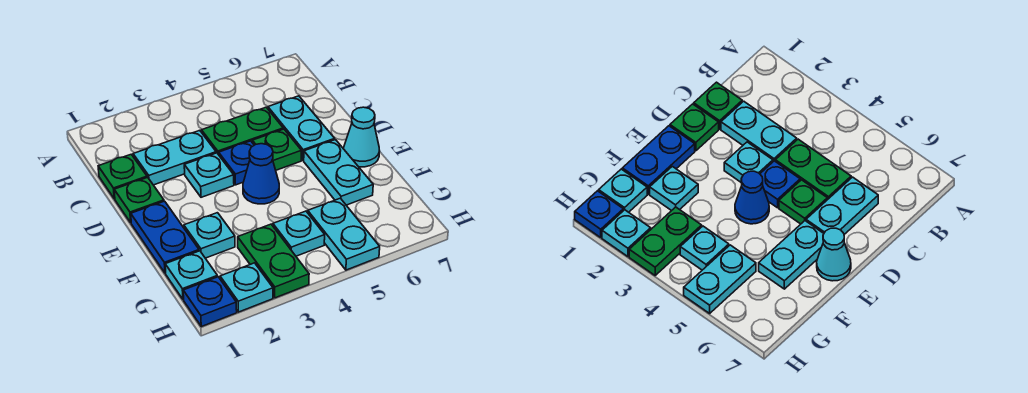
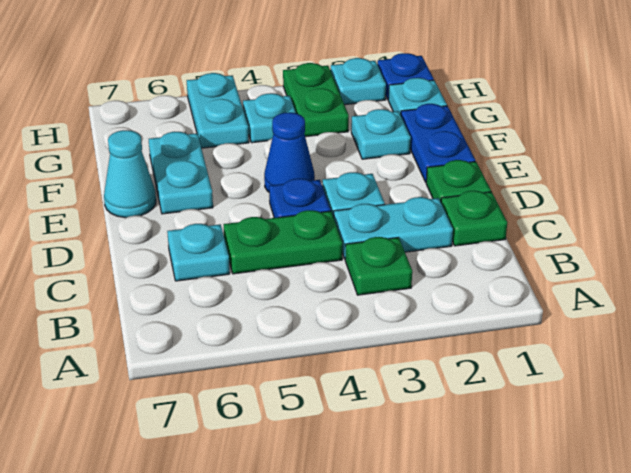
cyan 1x2 plate [268,96,335,160] -> cyan 1x1 plate [167,224,230,281]
green 1x1 plate [252,129,302,170] -> green 1x1 plate moved to [345,237,412,295]

